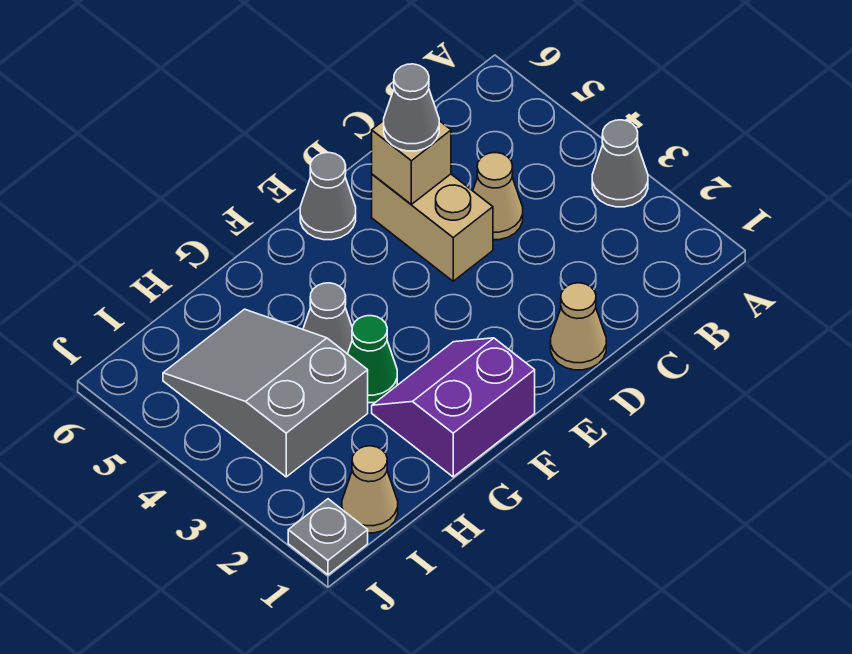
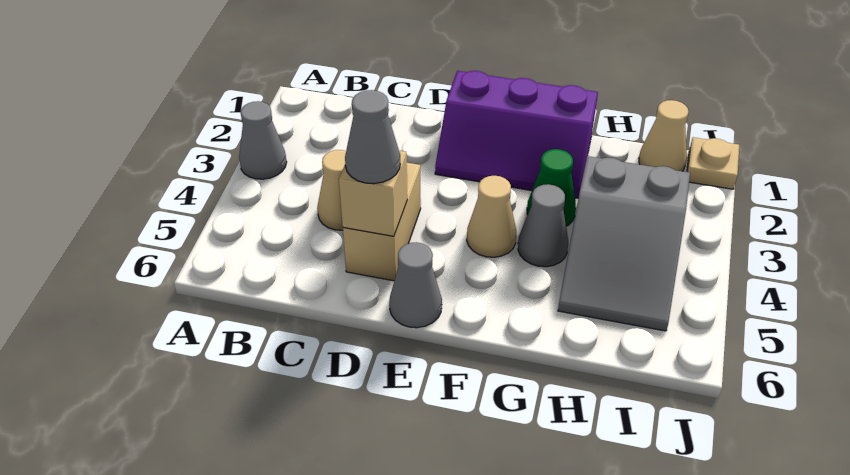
tan 1x1 cone [551,283,606,370] -> tan 1x1 cone moved to [467,176,516,257]
purple 2x2 slope [372,338,535,477] -> purple 2x3 slope [435,71,598,198]
grey 1x1 plate [288,499,368,575] -> tan 1x1 plate [687,137,739,189]

